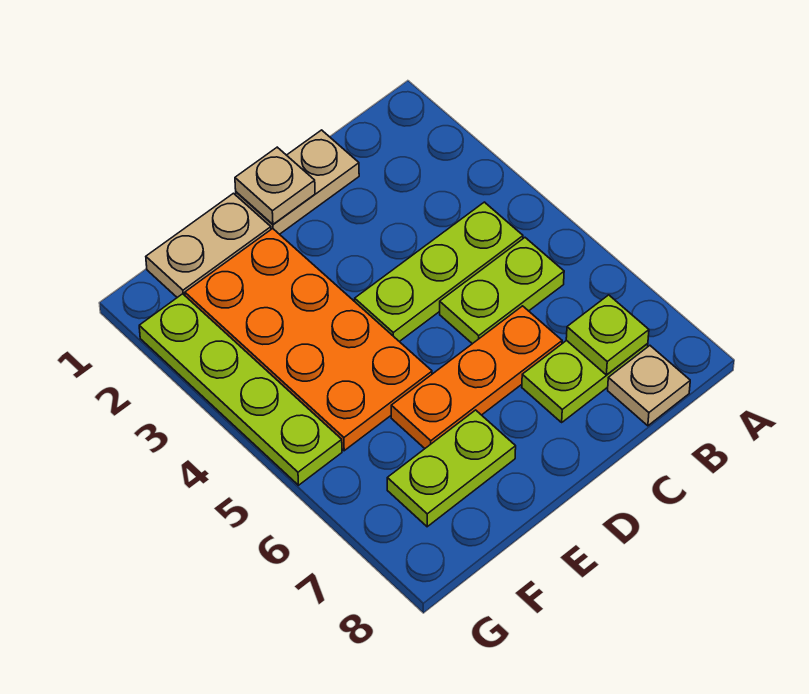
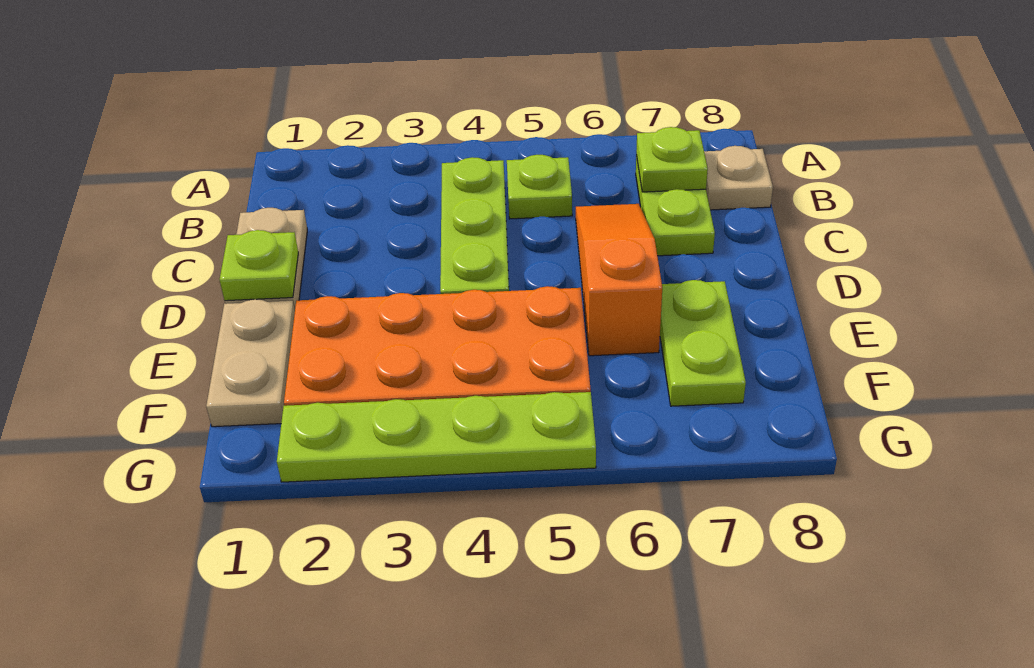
lime 1x2 plate [440,238,564,344] -> lime 1x1 plate [507,155,572,219]
orange 1x3 plate [391,306,562,448] -> orange 1x3 slope [576,204,662,356]
tan 1x1 plate [235,147,315,224] -> lime 1x1 plate [220,230,298,301]

